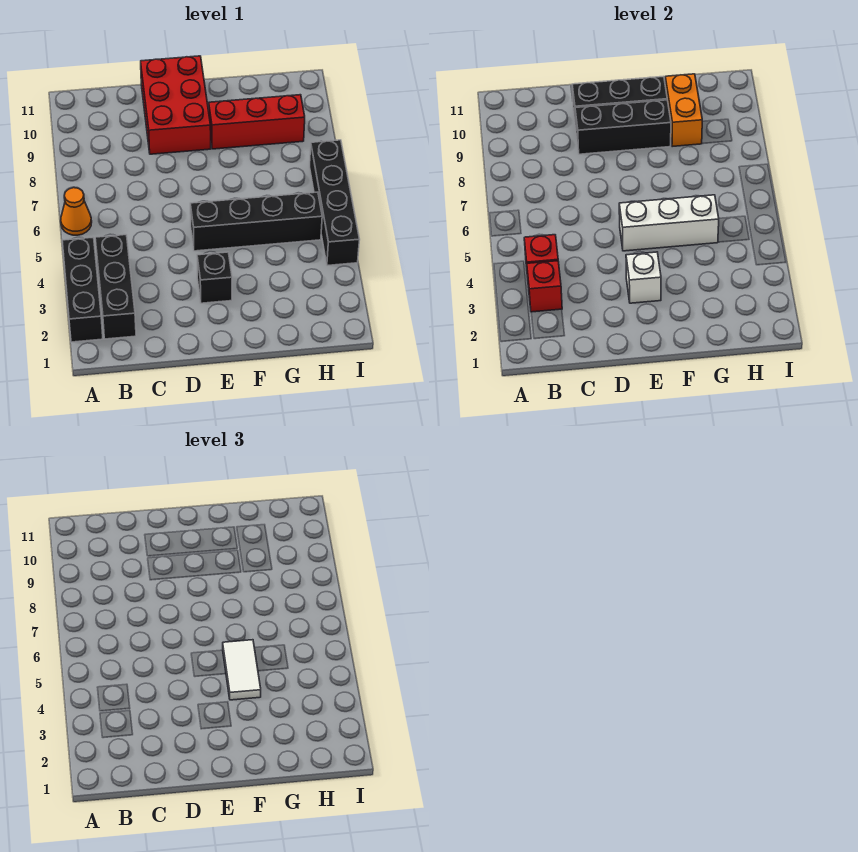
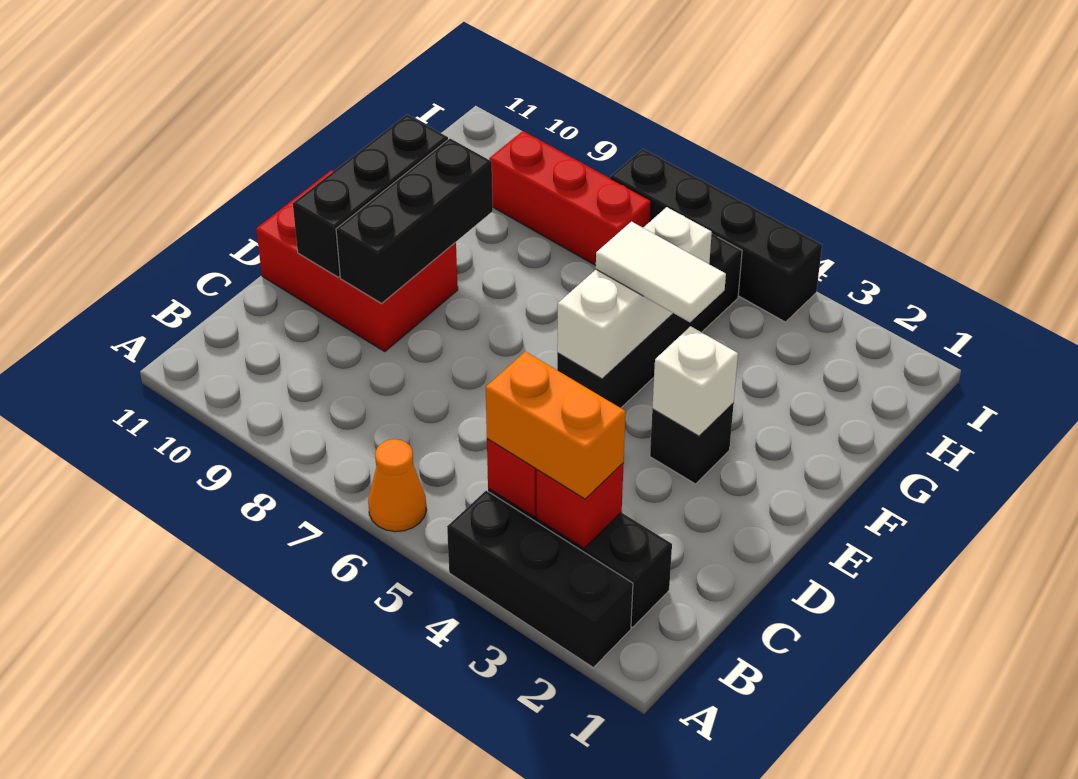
red 1x3 brick [209,95,305,149] -> red 1x3 brick turned to [489,131,651,265]
orange 1x2 brick [665,74,702,147] -> orange 1x2 brick moved to [486,352,626,499]

